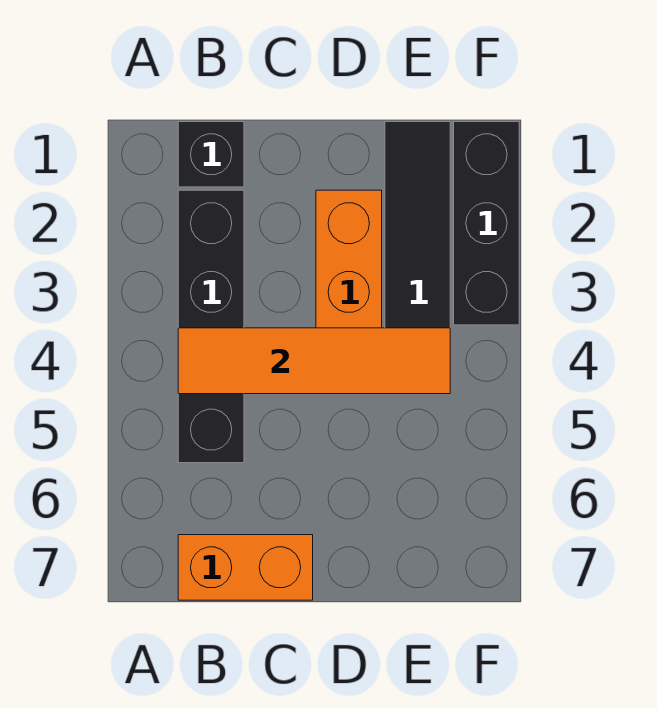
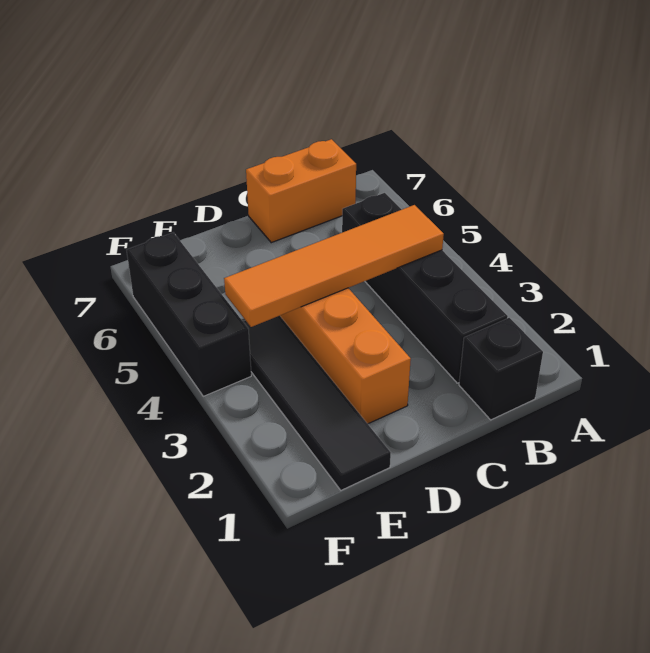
black 1x3 brick [454,122,519,325] -> black 1x3 brick moved to [127,233,251,396]

